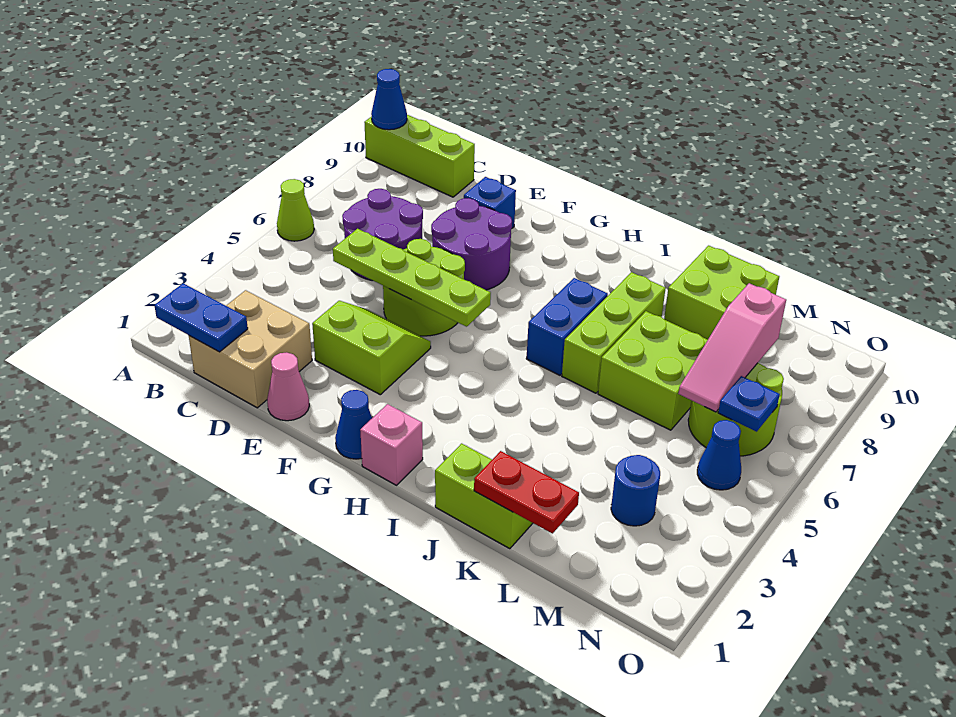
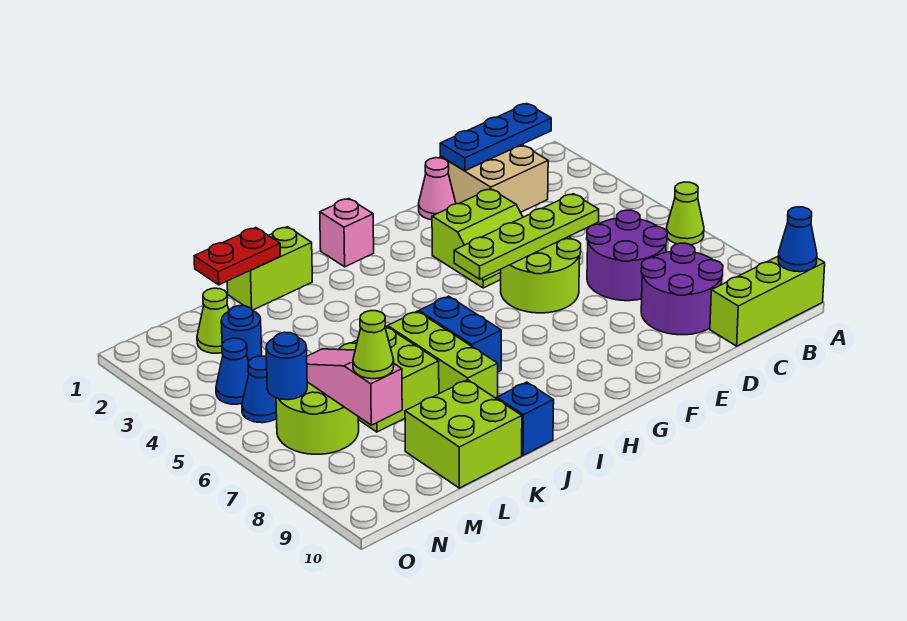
blue 1x2 plate [154,283,248,352] -> blue 1x3 plate [440,104,551,171]
purple 2x2 round brick [431,198,512,290] -> purple 2x2 round brick moved to [641,243,723,335]
blue 1x1 brick [464,177,516,228] -> blue 1x1 brick moved to [497,382,554,455]
blue 1x1 cone [335,390,372,459] -> blue 1x1 cone moved to [216,338,249,404]
none -> lime 1x1 cone [197,288,229,353]
none -> lime 1x1 cone [353,311,394,379]
blue 1x1 plate [718,376,780,432] -> blue 1x1 round brick [266,332,307,400]

